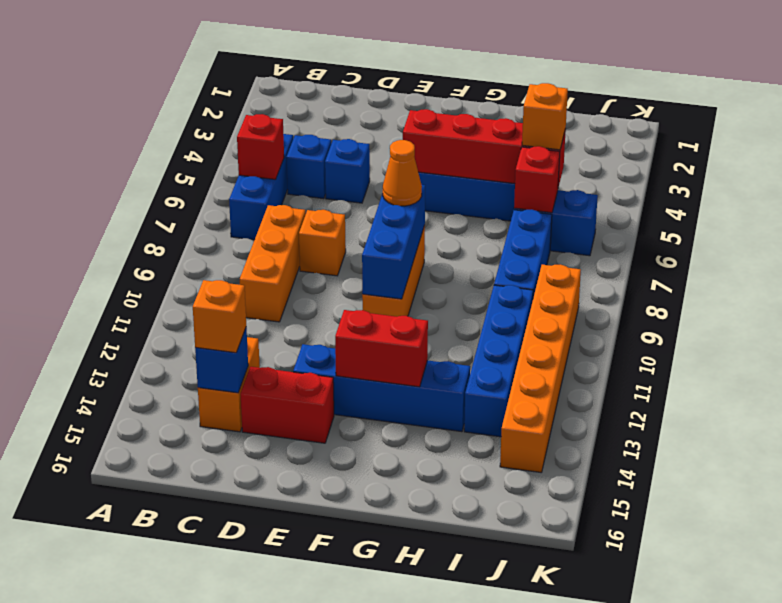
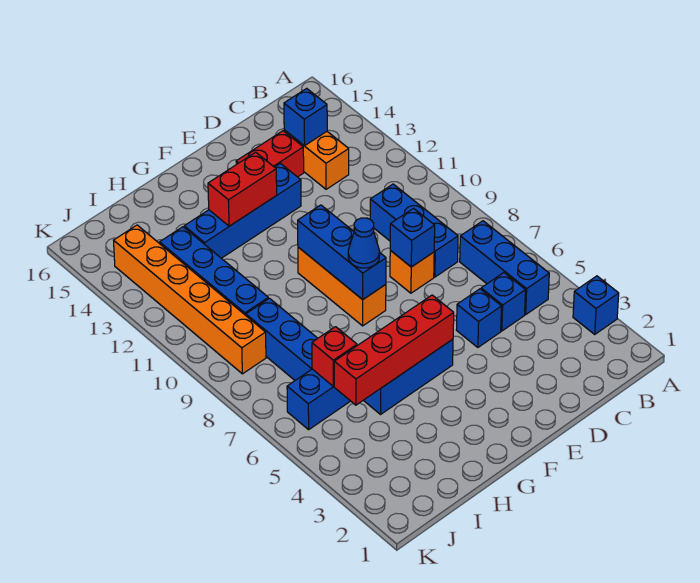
none -> blue 1x1 brick [573,276,619,334]
red 1x1 brick [237,114,284,180] -> none
orange 1x3 brick [240,205,306,322] -> blue 1x3 brick [370,184,458,277]
orange 1x1 brick [193,280,246,353] -> none
none -> blue 1x1 brick [390,208,435,267]
orange 1x1 cone [383,140,422,206] -> blue 1x1 cone [348,218,380,268]
orange 1x1 brick [522,83,568,150] -> none

